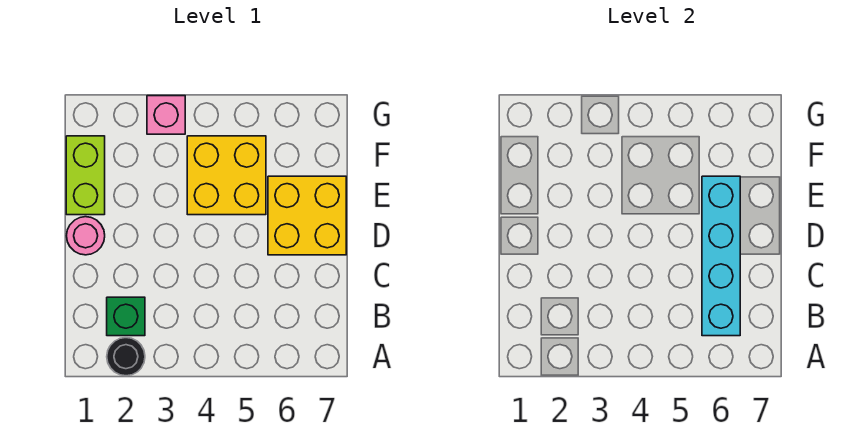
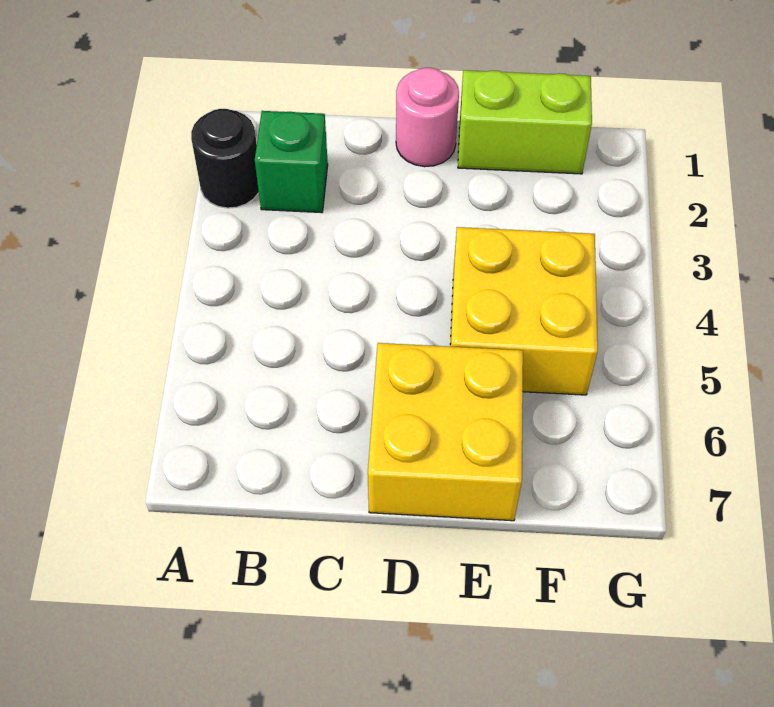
cyan 1x4 brick [702,176,740,336] -> none
pink 1x1 brick [147,96,185,134] -> none

